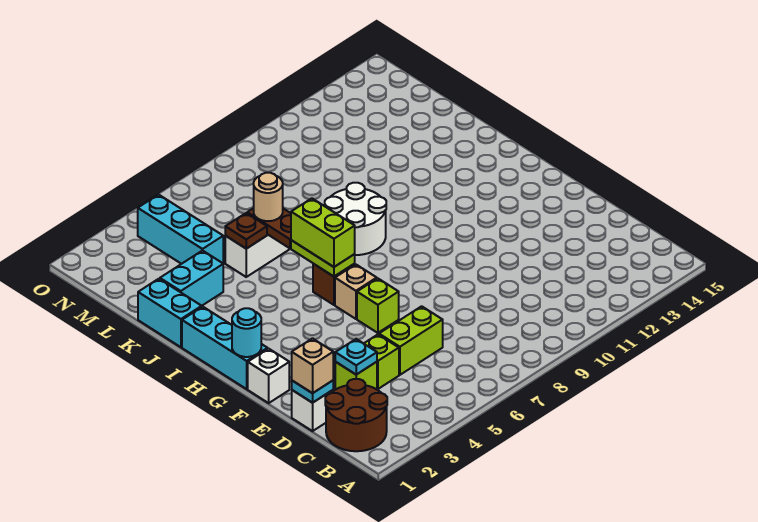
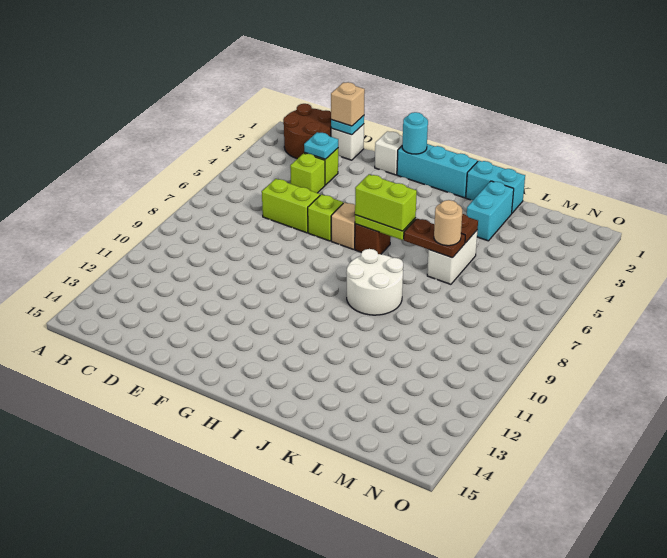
lime 1x2 brick [379,306,443,375] -> lime 1x2 brick turned to [262,179,320,233]
cyan 1x3 brick [138,194,223,264] -> none

